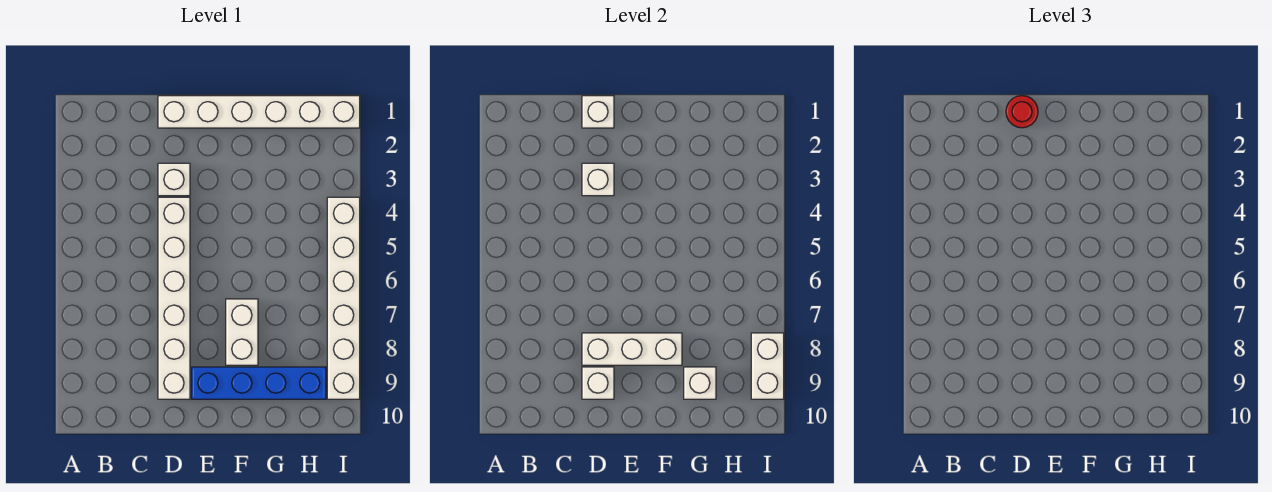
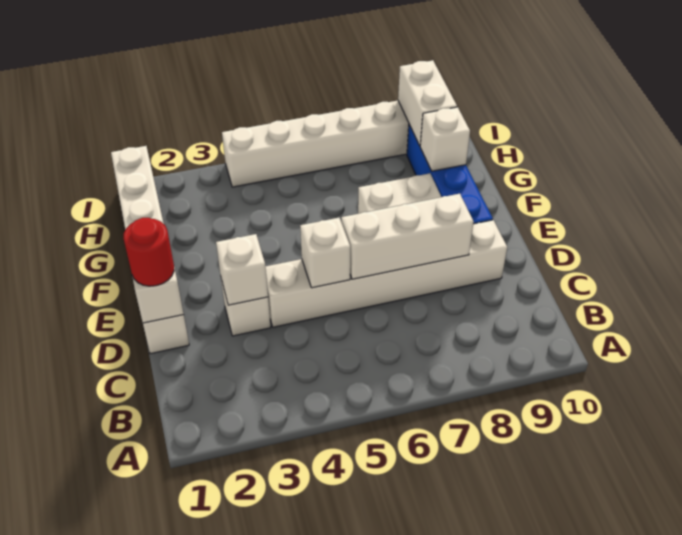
white 1x3 brick [582,333,682,365] -> white 1x3 brick turned to [341,194,473,279]
white 1x1 brick [582,367,614,399] -> white 1x1 brick moved to [300,218,350,288]
white 1x2 brick [751,333,784,399] -> white 1x2 brick turned to [398,60,457,146]

